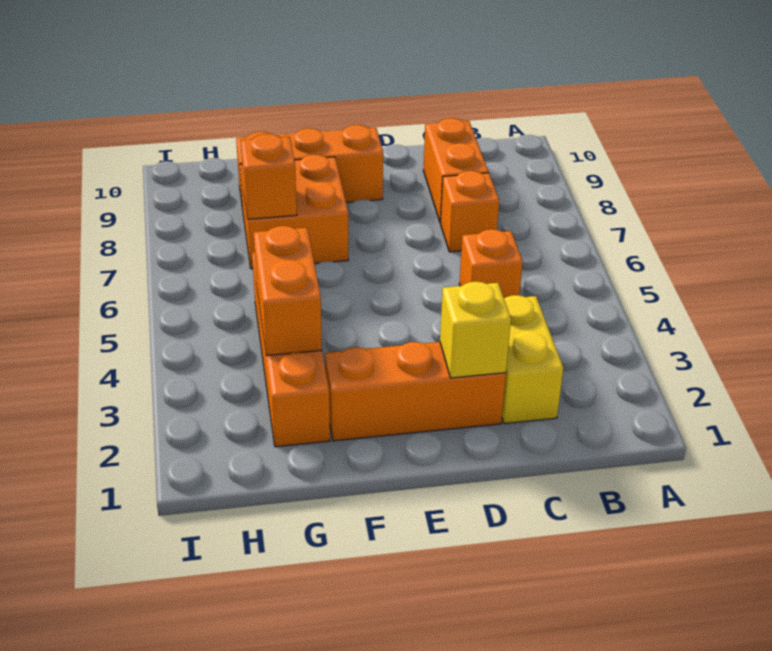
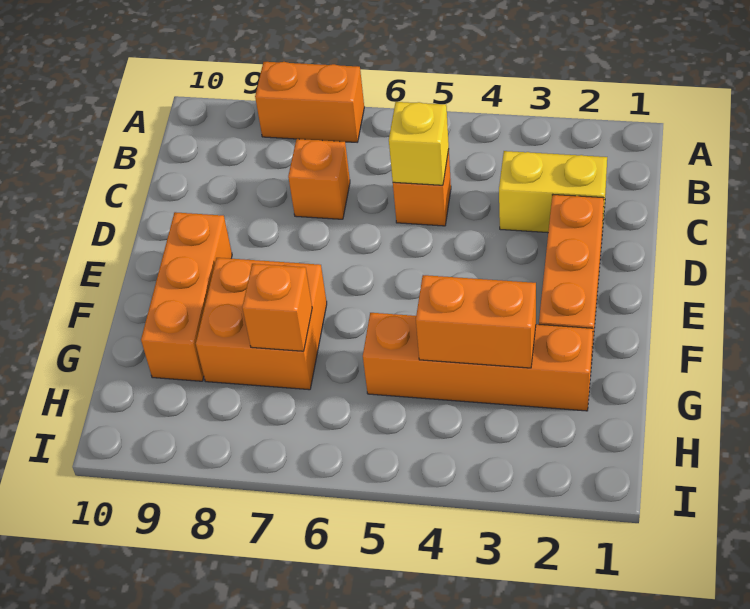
orange 1x2 brick [423,118,489,223] -> orange 1x2 brick moved to [255,62,364,142]
yellow 1x1 brick [440,282,511,378] -> yellow 1x1 brick moved to [389,102,449,185]

